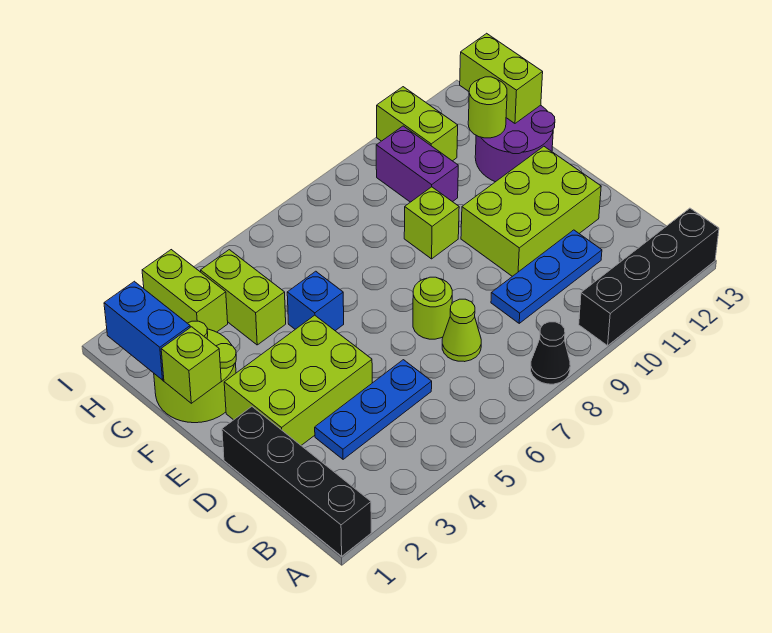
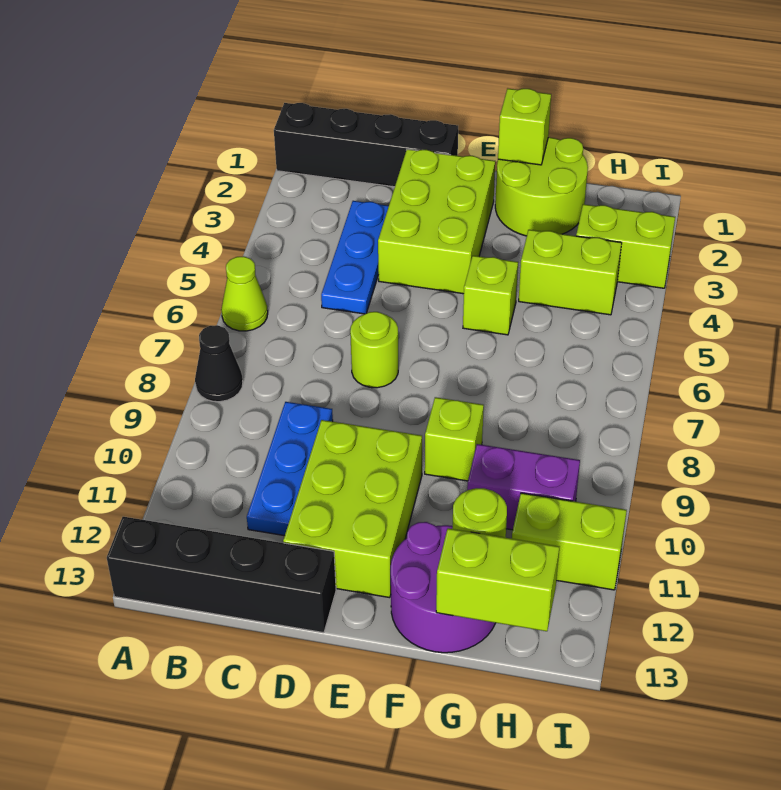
black 1x4 brick [579,208,719,346] -> black 1x4 brick turned to [107,517,336,633]
lime 1x1 cone [442,299,481,362] -> lime 1x1 cone moved to [221,256,268,331]
blue 1x1 brick [287,271,344,331] -> lime 1x1 brick [463,256,518,335]
blue 1x2 brick [104,281,190,380] -> none

